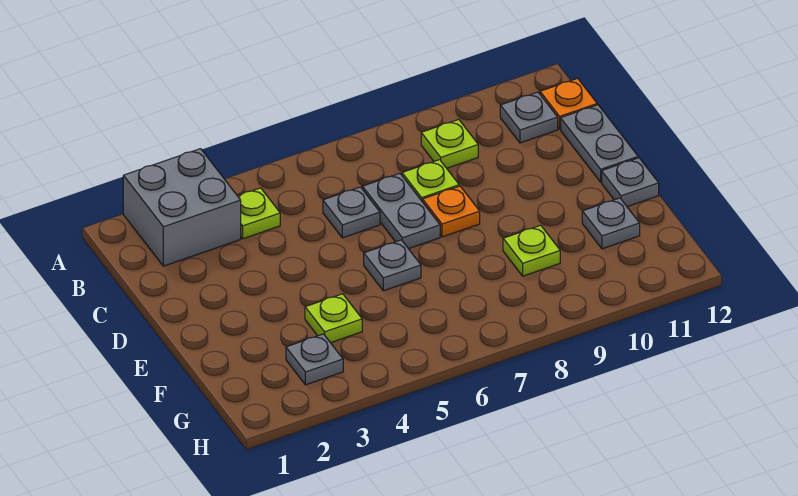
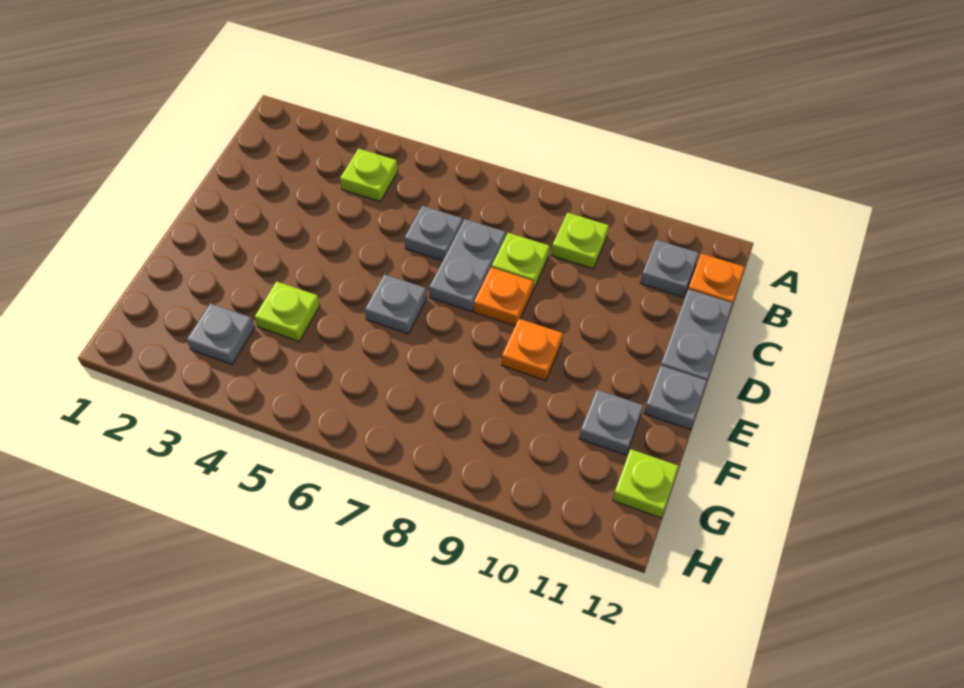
grey 2x2 brick [123,149,241,266] -> none
none -> orange 1x1 plate [502,319,563,381]
lime 1x1 plate [503,225,560,276] -> lime 1x1 plate moved to [613,449,679,518]

